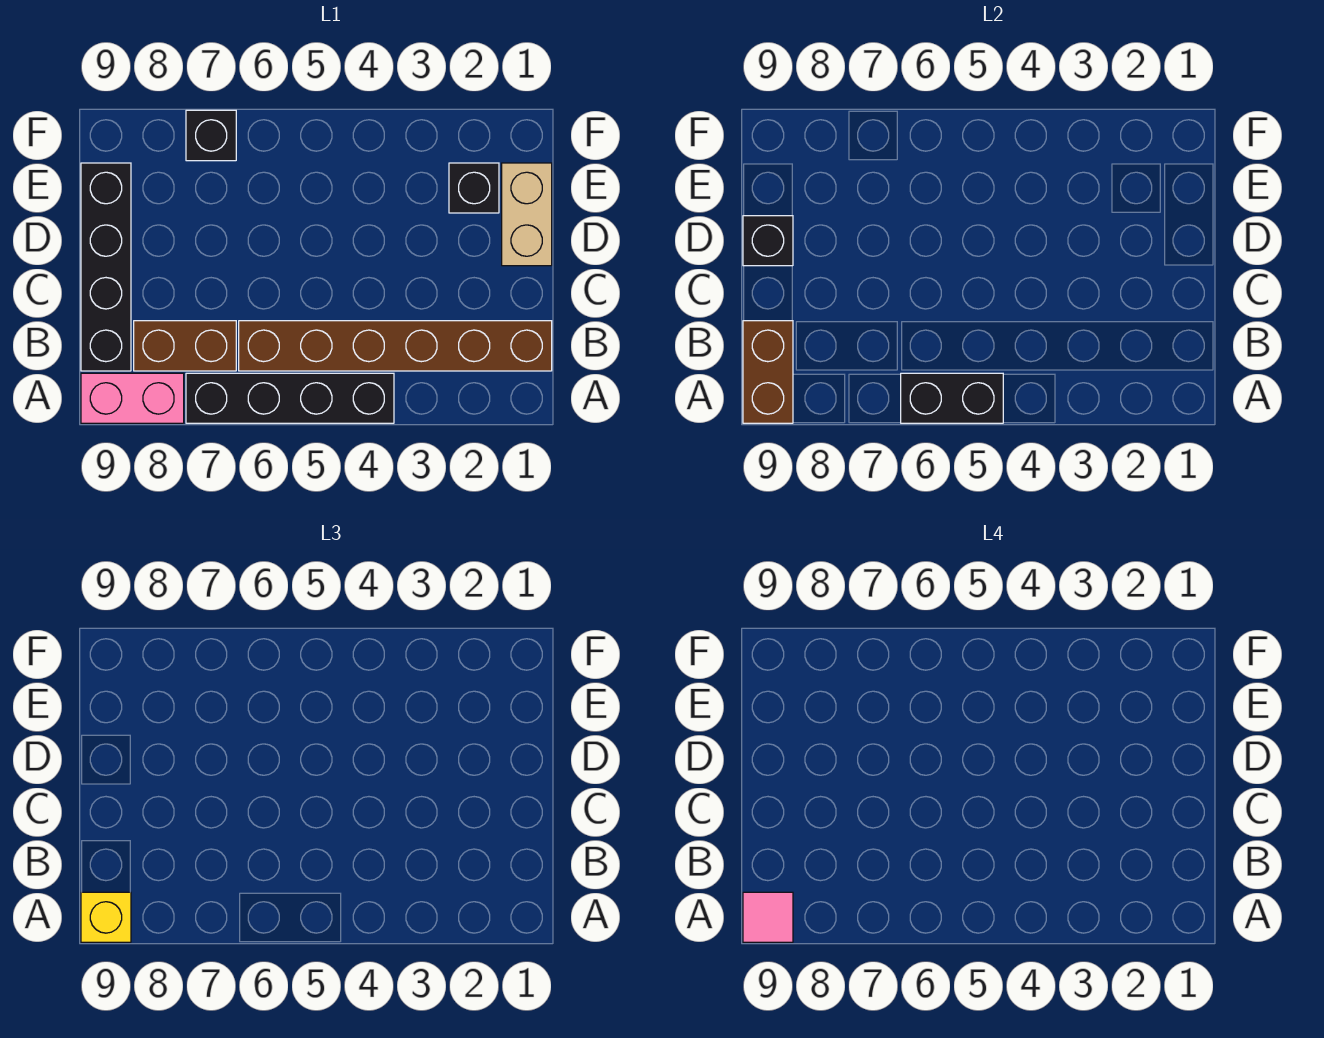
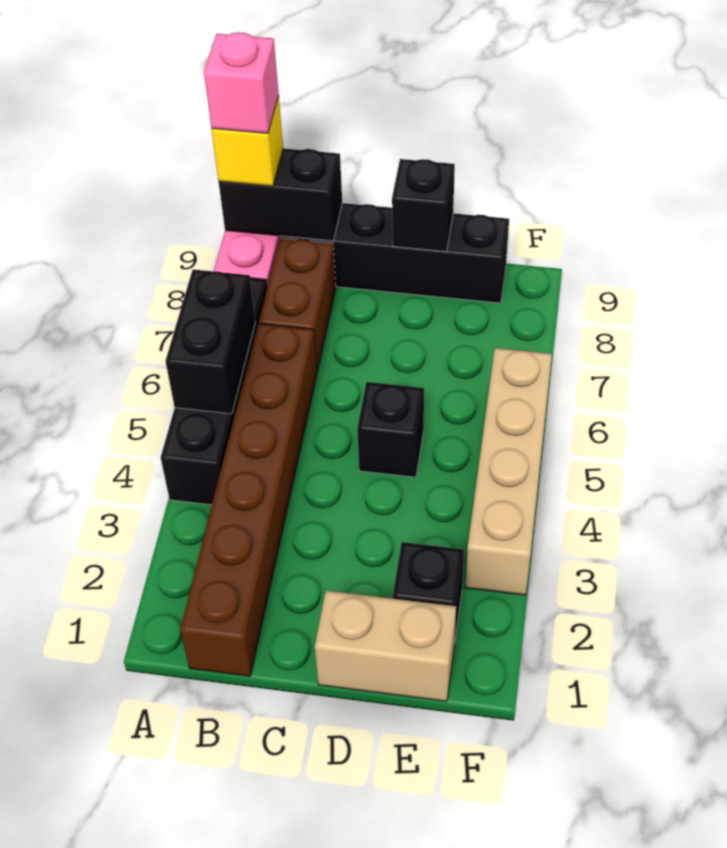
brown 1x2 brick [743,321,793,423] -> black 1x2 brick [219,148,342,241]
pink 1x1 tile [743,892,793,942] -> pink 1x1 brick [204,32,279,133]
none -> tan 1x4 brick [465,348,552,595]
black 1x1 brick [186,110,236,161] -> black 1x1 brick moved to [357,382,424,477]

